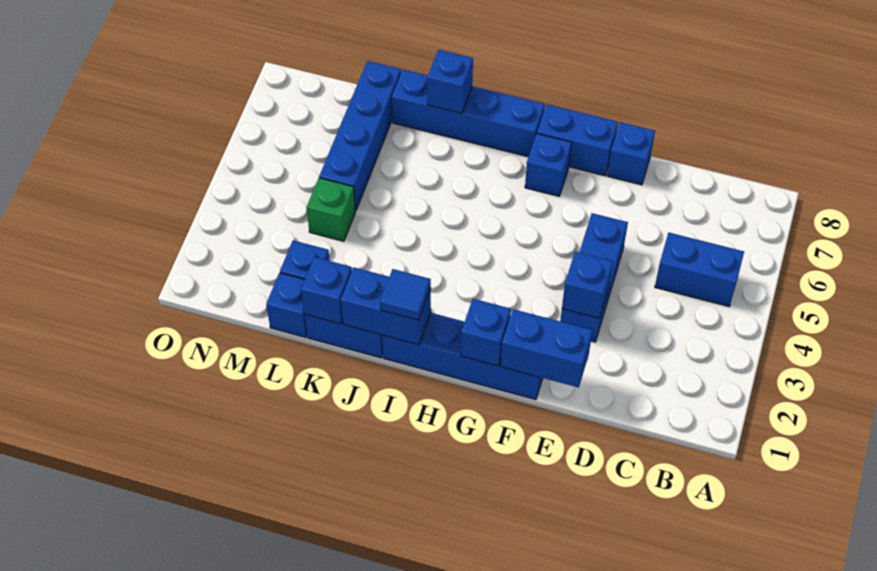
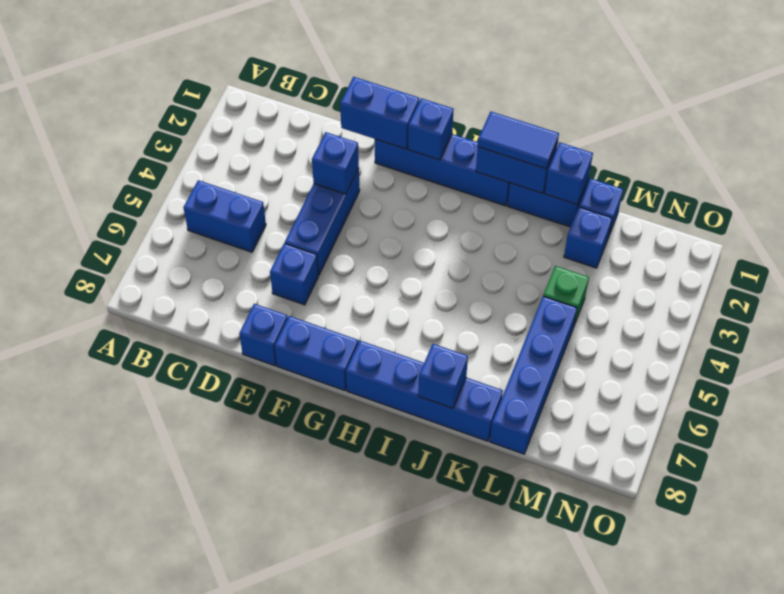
blue 1x1 brick [525,134,572,196] -> blue 1x1 brick moved to [270,243,318,305]
blue 1x1 tile [380,269,431,320] -> blue 1x2 tile [478,112,559,169]

